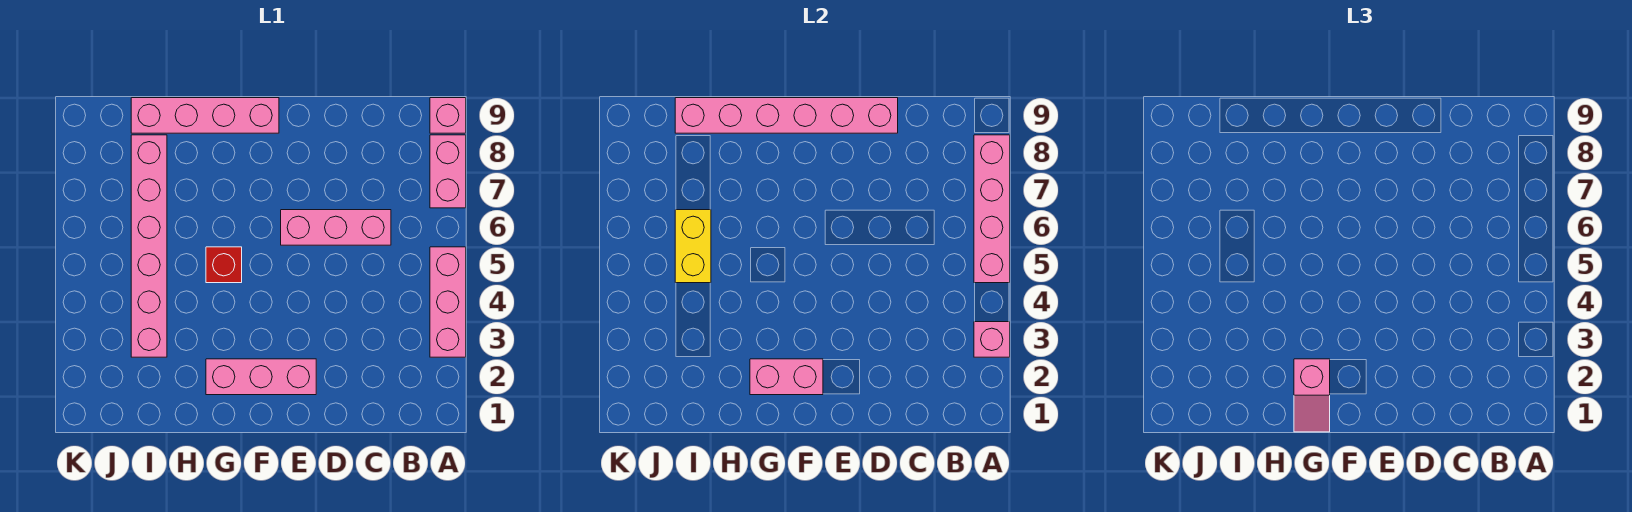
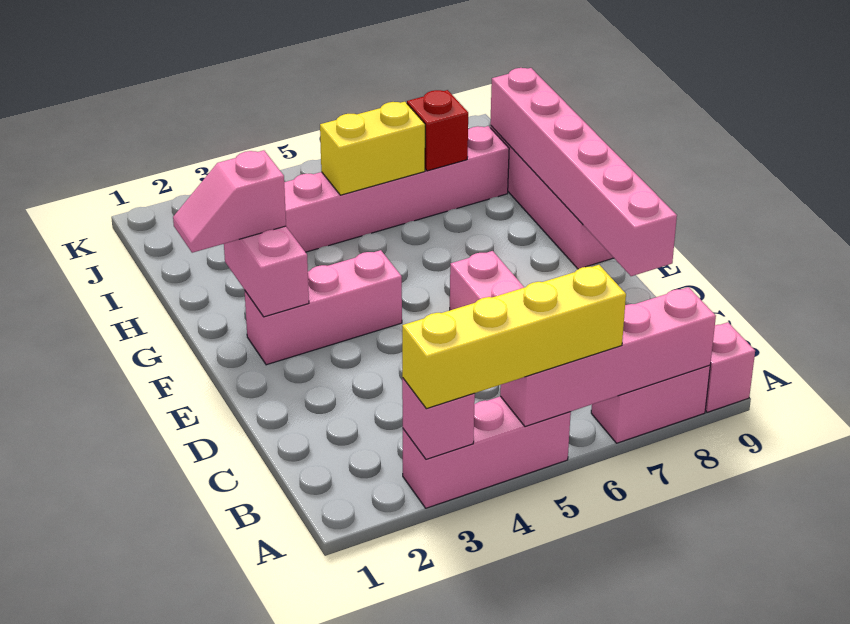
none -> yellow 1x4 brick [402,265,626,409]
pink 1x3 brick [206,359,316,395] -> pink 1x3 brick turned to [245,250,402,365]
red 1x1 brick [206,247,242,283] -> red 1x1 brick moved to [407,90,468,171]

